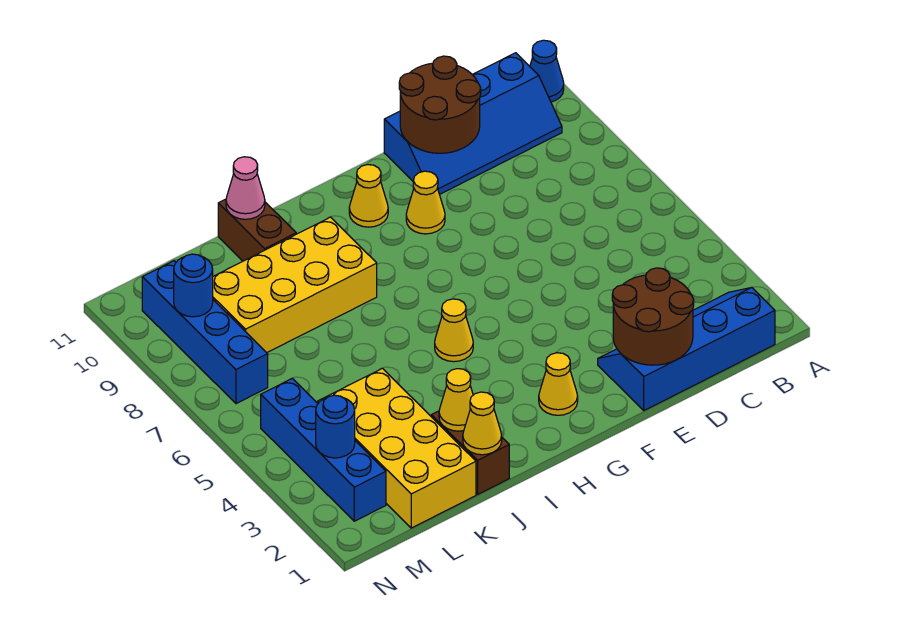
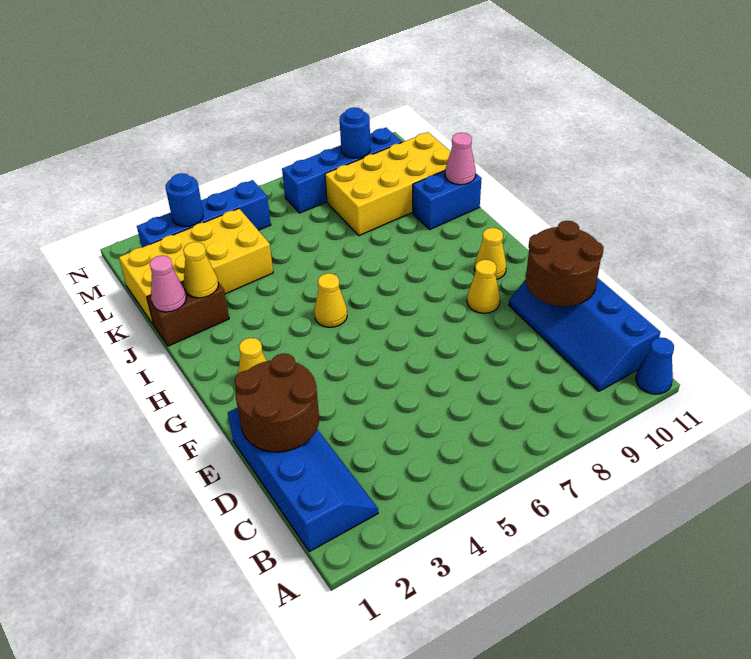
yellow 2x4 brick [213,217,377,353] -> yellow 2x4 brick turned to [325,132,451,236]
yellow 1x1 cone [463,392,502,455] -> pink 1x1 cone [150,255,186,312]
brown 1x2 brick [218,199,296,261] -> blue 1x2 brick [413,171,482,229]

